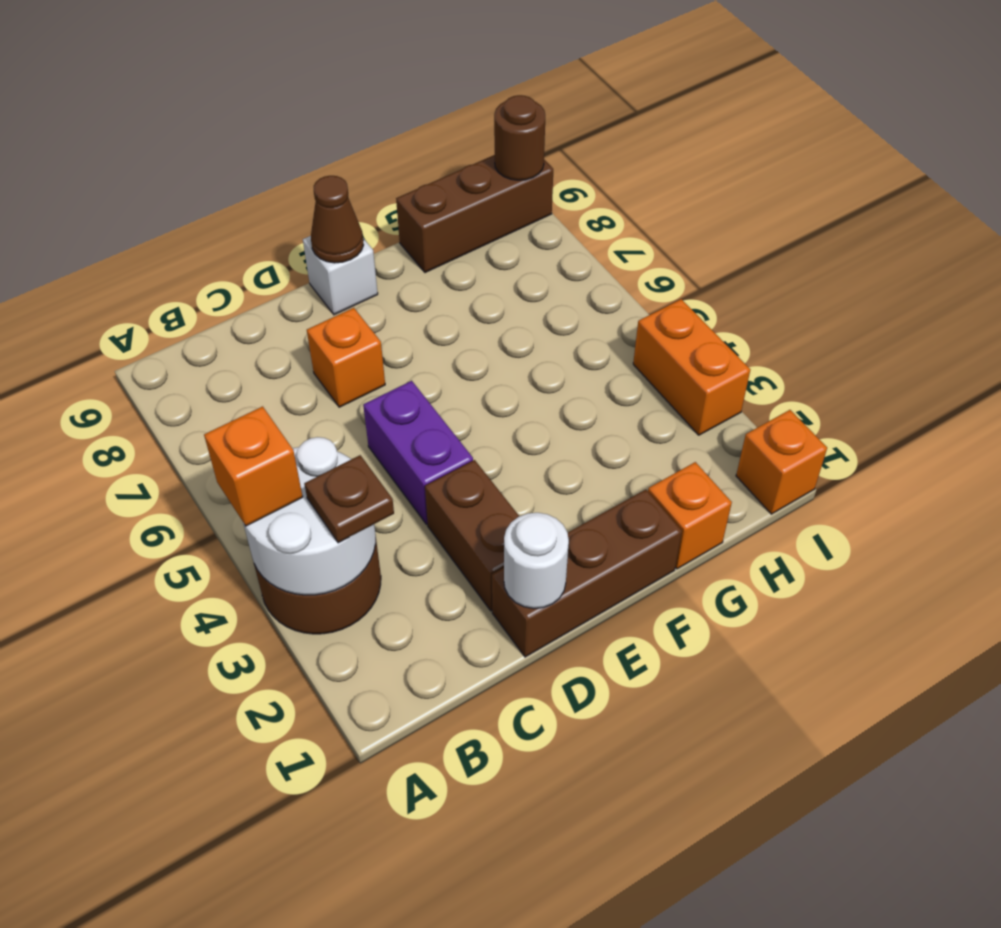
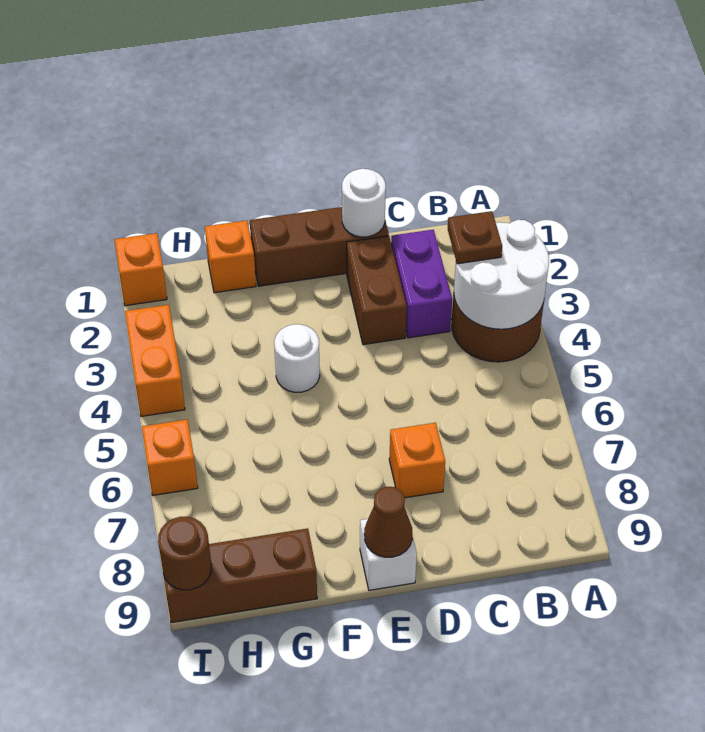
orange 1x1 brick [204,406,303,526] -> orange 1x1 brick moved to [142,419,198,495]
purple 1x2 brick [363,381,473,524] -> purple 1x2 brick moved to [391,230,452,338]
none -> white 1x1 round brick [274,324,320,392]

